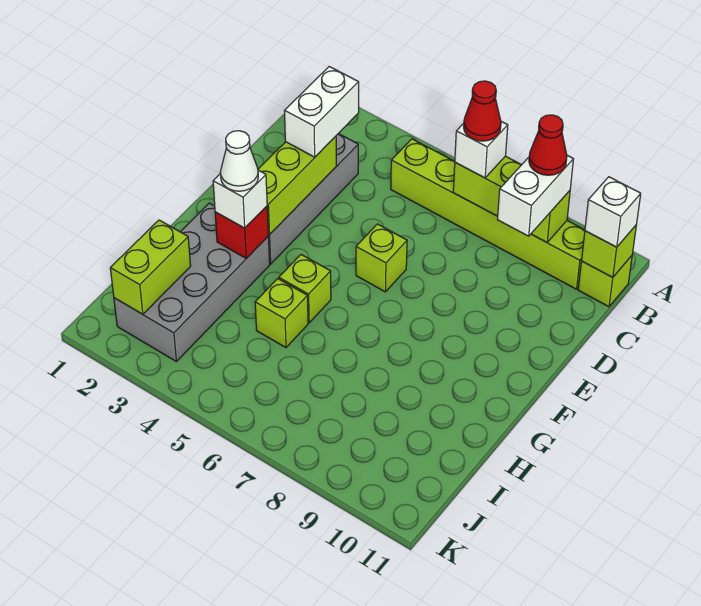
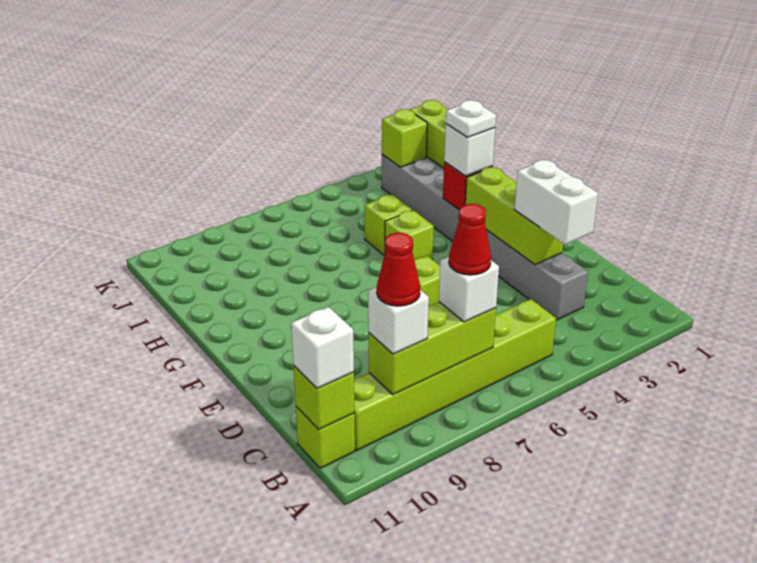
white 1x2 brick [497,155,573,236] -> white 1x1 brick [368,287,429,354]
white 1x1 cone [220,131,258,191] -> white 1x1 plate [446,100,496,138]
none -> lime 1x1 brick [382,109,427,167]

